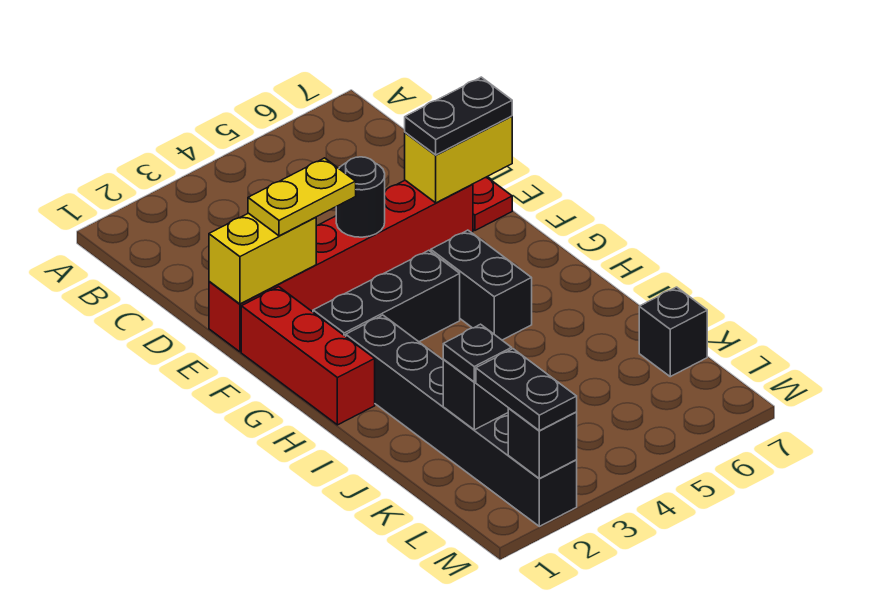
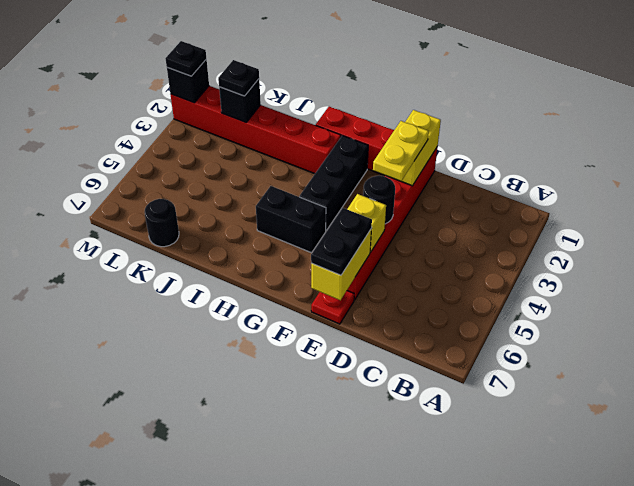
none -> yellow 1x1 brick [347,194,386,252]
black 1x6 brick [346,315,577,526] -> red 1x6 brick [170,86,341,174]
black 1x1 brick [639,287,707,377] -> black 1x1 round brick [144,199,179,247]
black 1x2 plate [476,349,577,431] -> black 1x1 plate [166,41,206,76]

